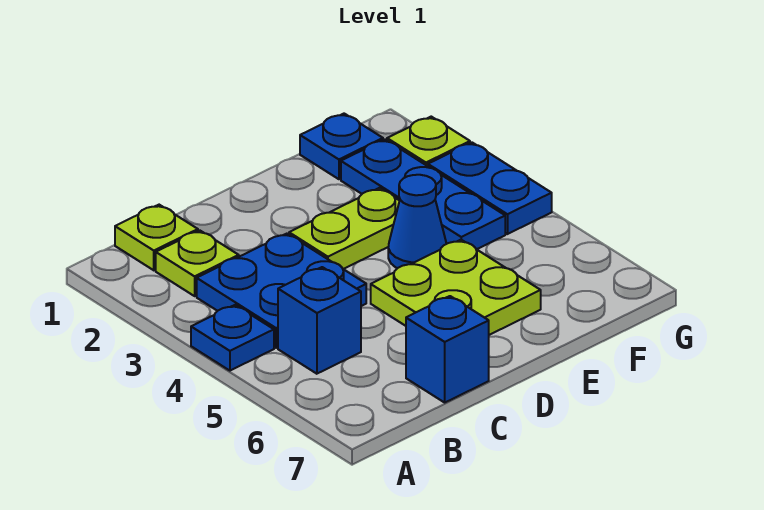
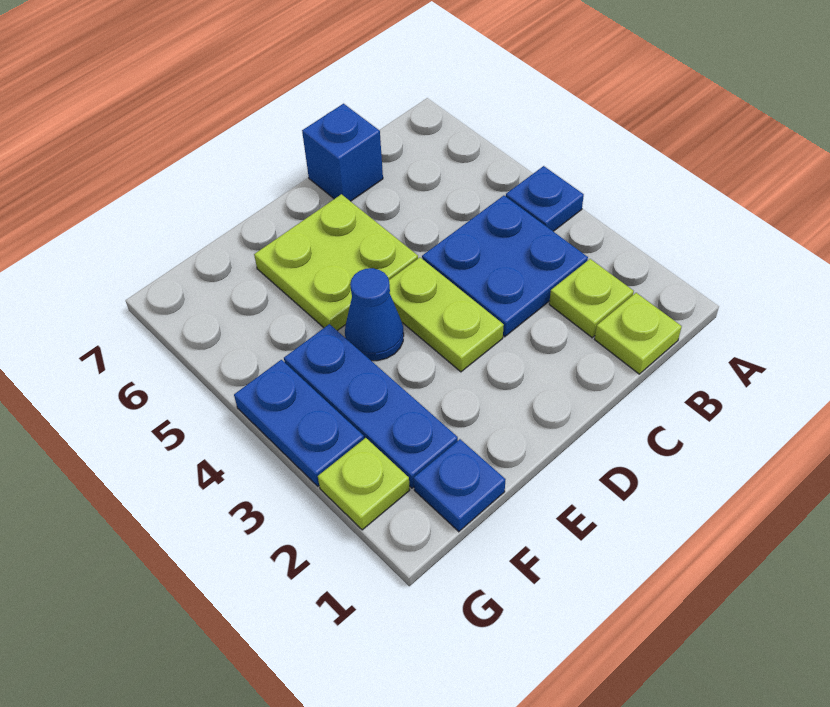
blue 1x1 brick [278,267,361,374] -> none
lime 1x2 plate [289,188,400,269] -> lime 1x2 plate turned to [389,258,504,372]

